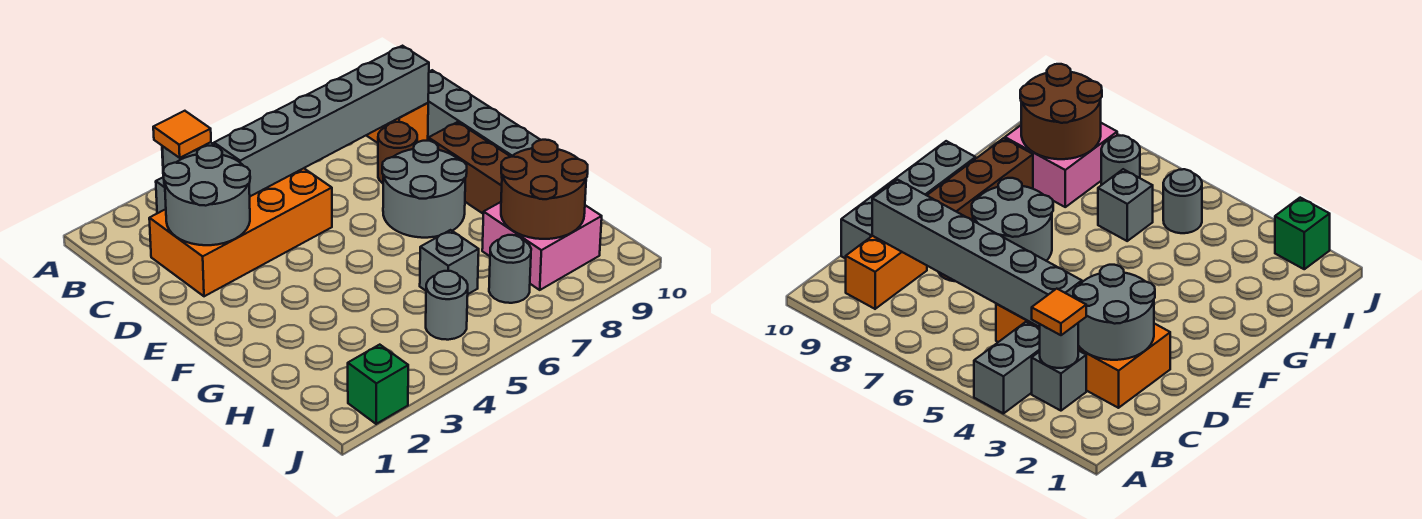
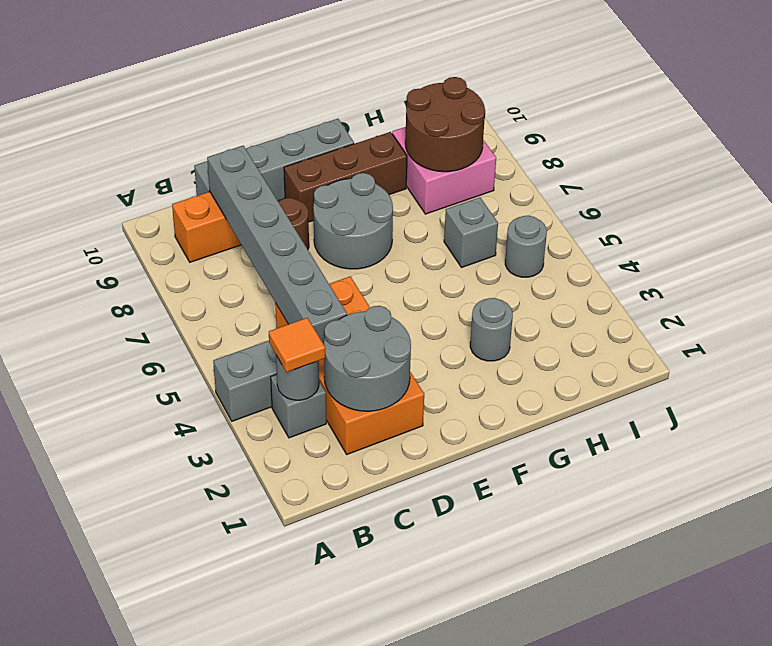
grey 1x1 round brick [489,235,531,303] -> grey 1x1 round brick moved to [470,298,513,361]
green 1x1 brick [348,345,408,424] -> none

